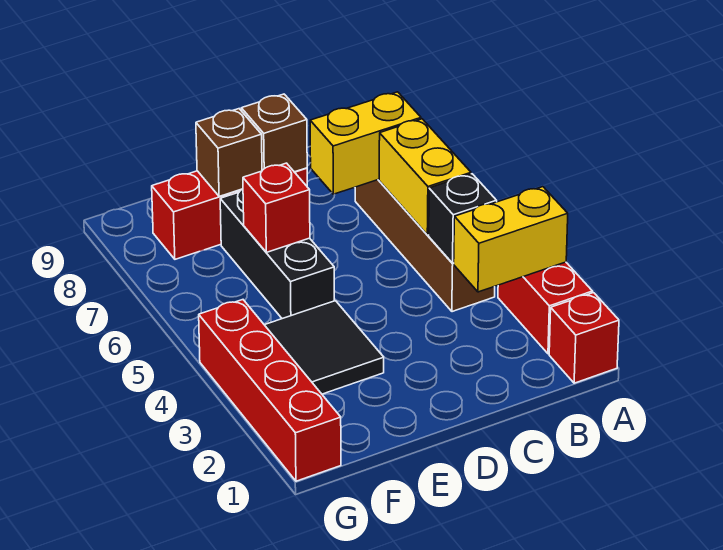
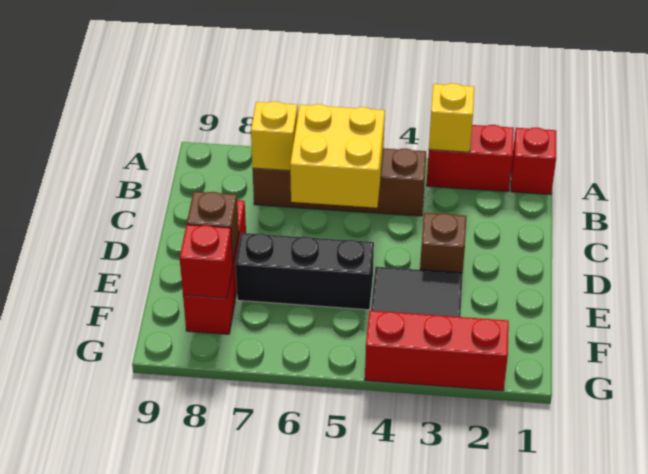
yellow 1x2 brick [454,187,568,292] -> yellow 1x1 brick [429,83,474,152]
black 1x1 brick [429,174,497,263] -> none
yellow 1x2 brick [379,119,471,235] -> yellow 2x2 brick [290,104,385,208]
yellow 1x2 brick [310,92,421,194] -> yellow 1x1 brick [251,101,298,171]
brown 1x1 brick [241,94,307,172] -> brown 1x1 brick moved to [420,213,466,273]
red 1x1 brick [243,163,310,252] -> red 1x1 brick moved to [180,225,233,298]
red 1x4 brick [199,300,341,481] -> red 1x3 brick [365,311,509,391]

